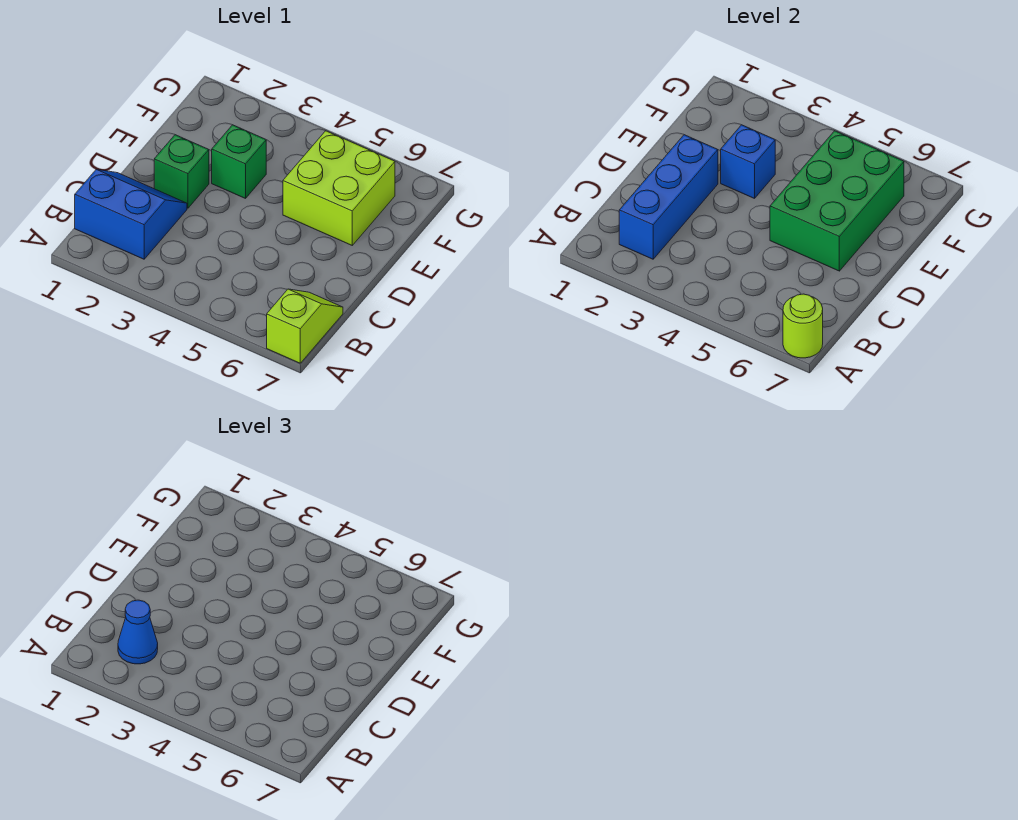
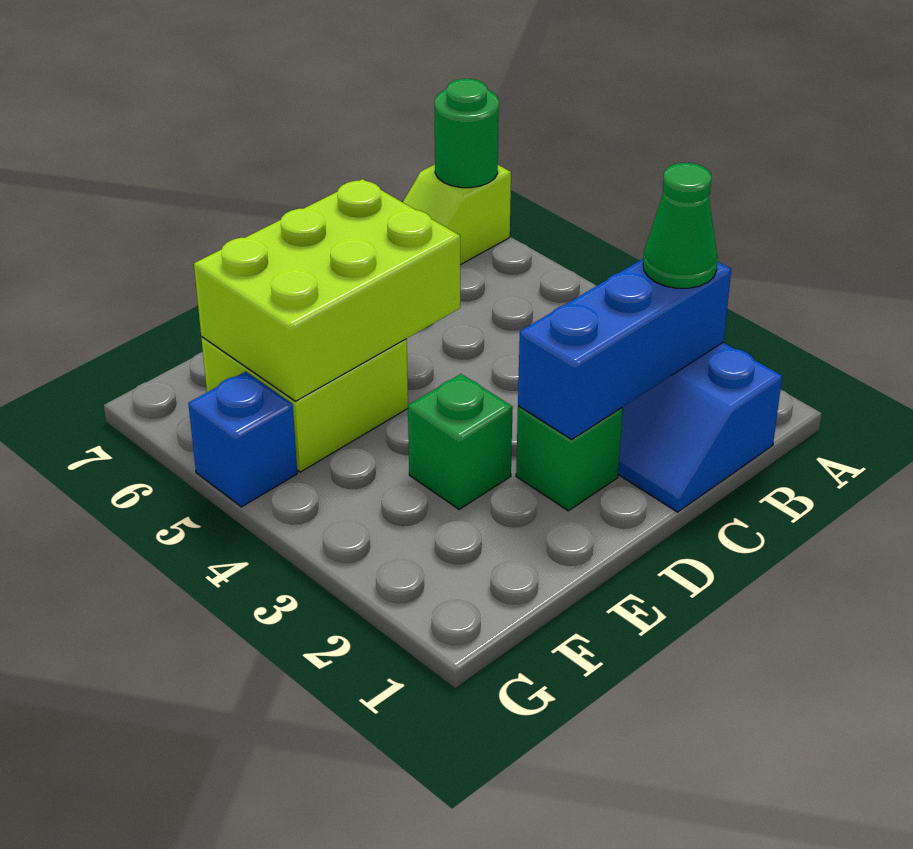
lime 1x1 round brick [783,294,823,358] -> green 1x1 round brick [435,79,499,188]
blue 1x1 cone [118,600,158,664] -> green 1x1 cone [643,163,718,288]
green 2x3 brick [770,131,904,271] -> lime 2x3 brick [194,179,460,401]
blue 1x1 brick [721,125,775,198] -> blue 1x1 brick moved to [188,371,297,507]

